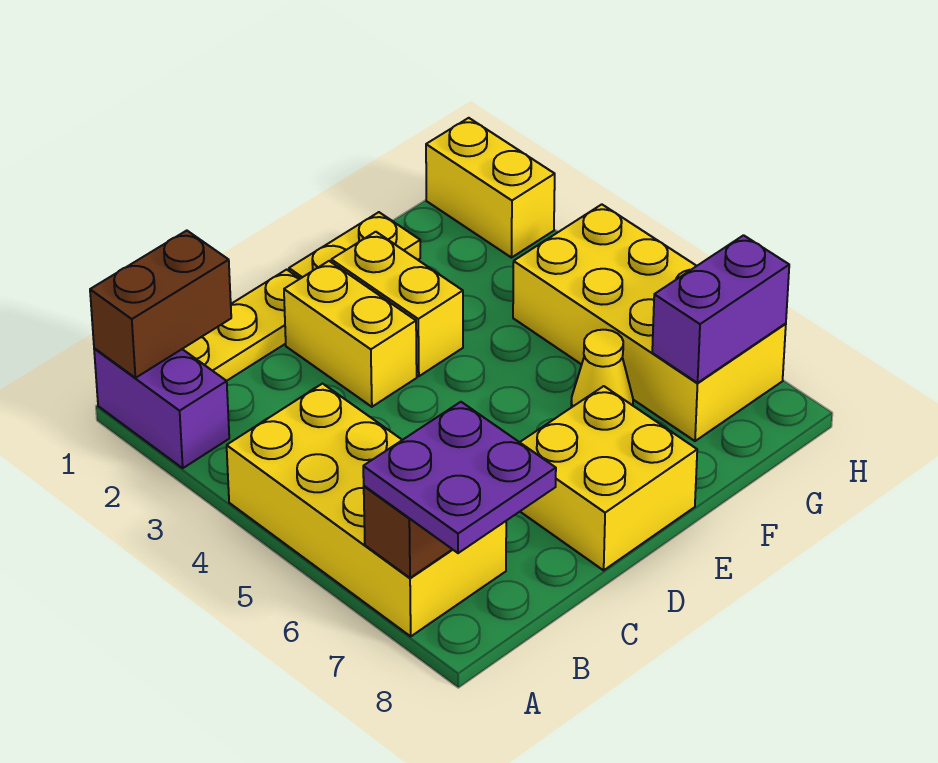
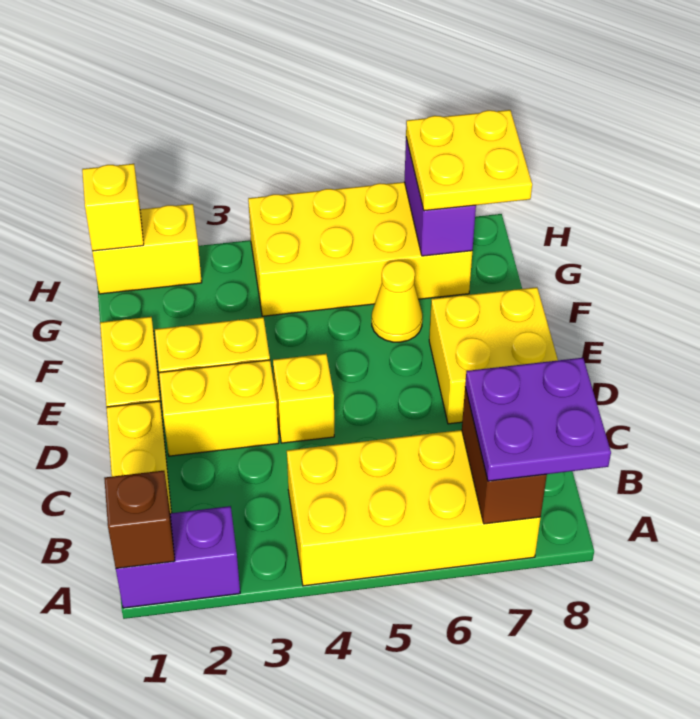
brown 1x2 brick [90,231,231,378] -> brown 1x1 brick [104,471,175,568]
none -> yellow 1x1 brick [273,354,334,443]
none -> yellow 2x2 plate [406,110,532,211]
none -> yellow 1x1 brick [82,164,144,251]

